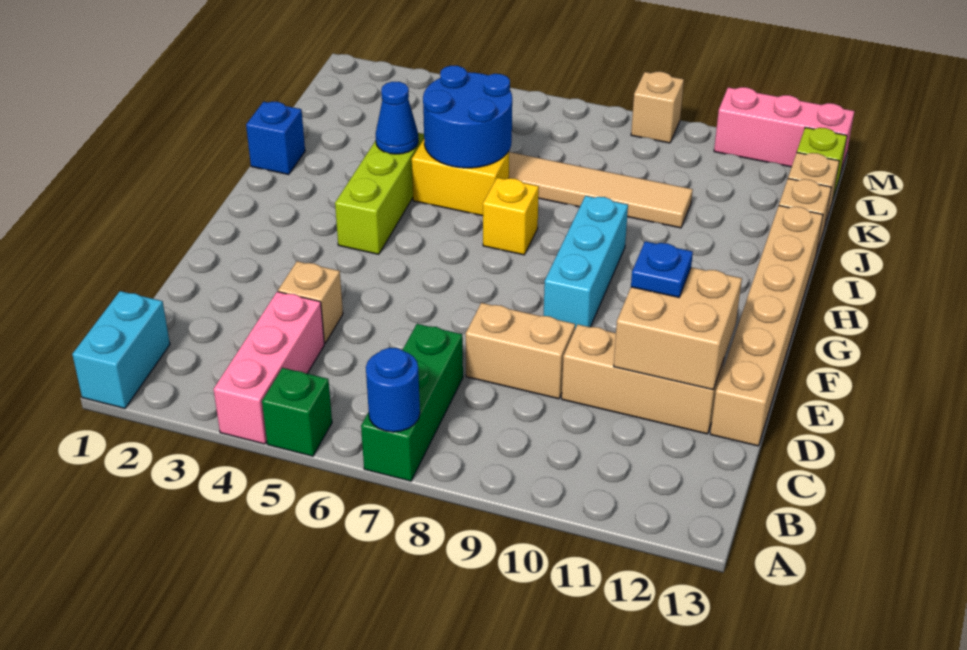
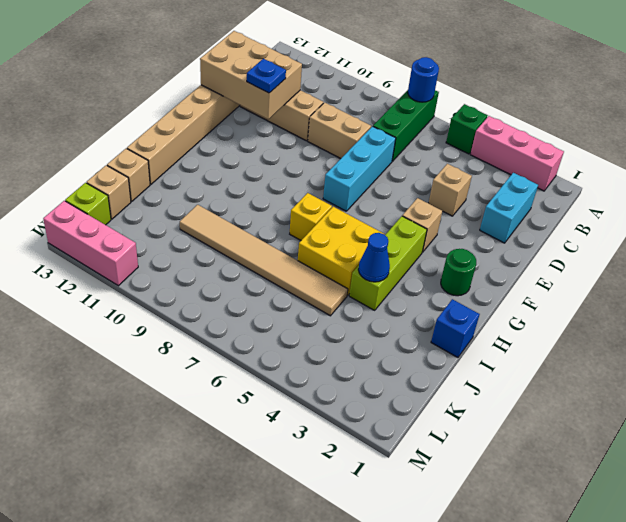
cyan 1x2 brick [72,291,170,408] -> cyan 1x2 brick moved to [480,173,538,243]
pink 1x3 brick [214,292,324,444] -> pink 1x3 brick turned to [470,116,564,191]
tan 2x2 brick [614,267,742,390] -> tan 2x3 brick [200,31,302,119]
cyan 1x3 brick [544,196,628,329] -> cyan 1x3 brick moved to [323,126,396,211]
none -> green 1x1 round brick [441,249,476,296]
yellow 1x2 brick [412,139,509,216] -> yellow 2x2 brick [298,207,384,295]
blue 2x2 round brick [423,66,512,168] -> none
tan 1x1 brick [631,72,684,143] -> tan 1x1 brick moved to [402,198,442,252]

